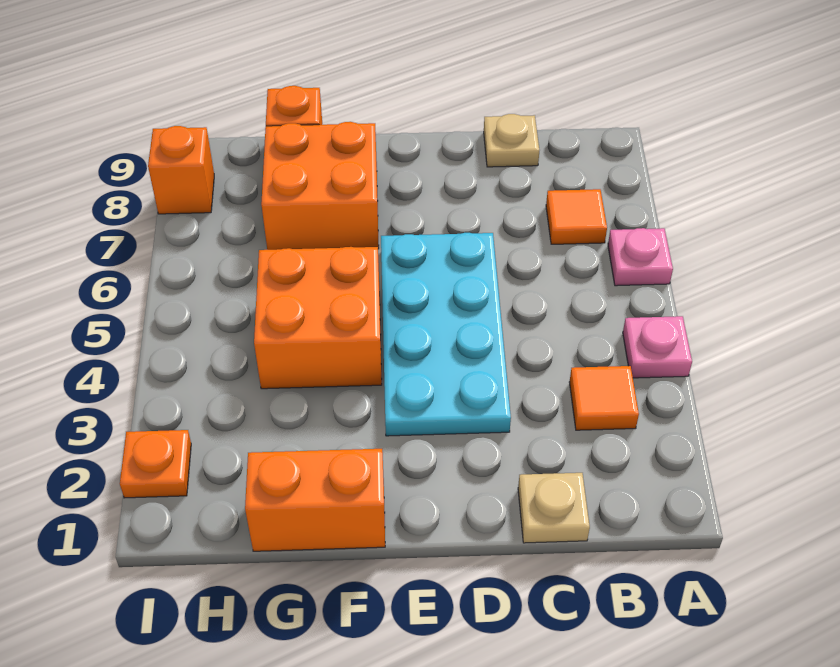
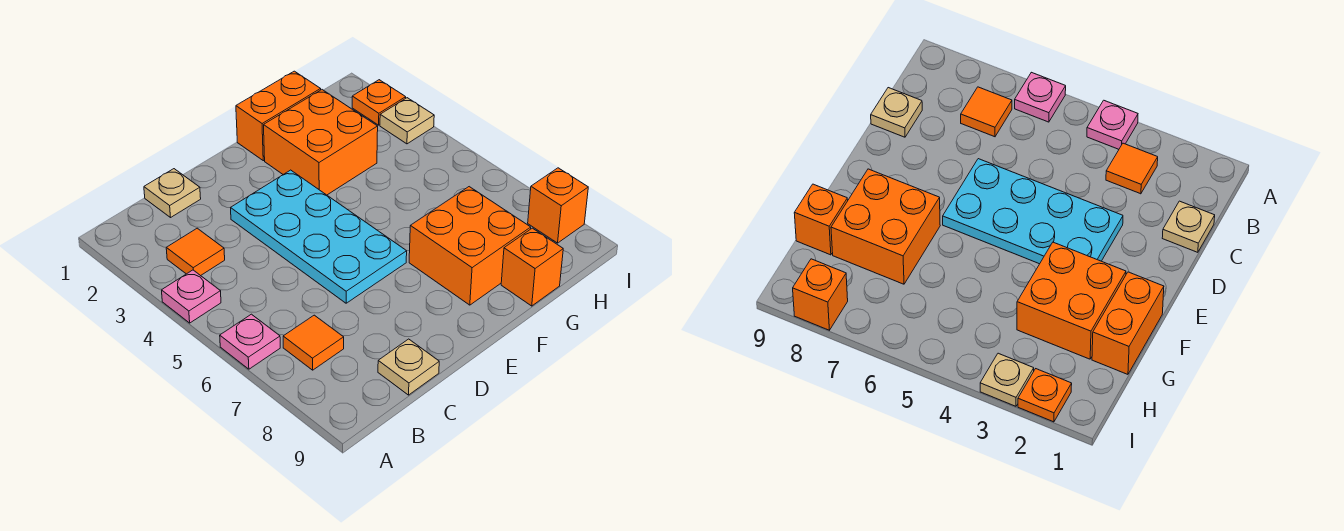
orange 2x2 brick [254,247,382,389] -> orange 2x2 brick moved to [264,90,378,195]
none -> tan 1x1 plate [380,98,434,144]

